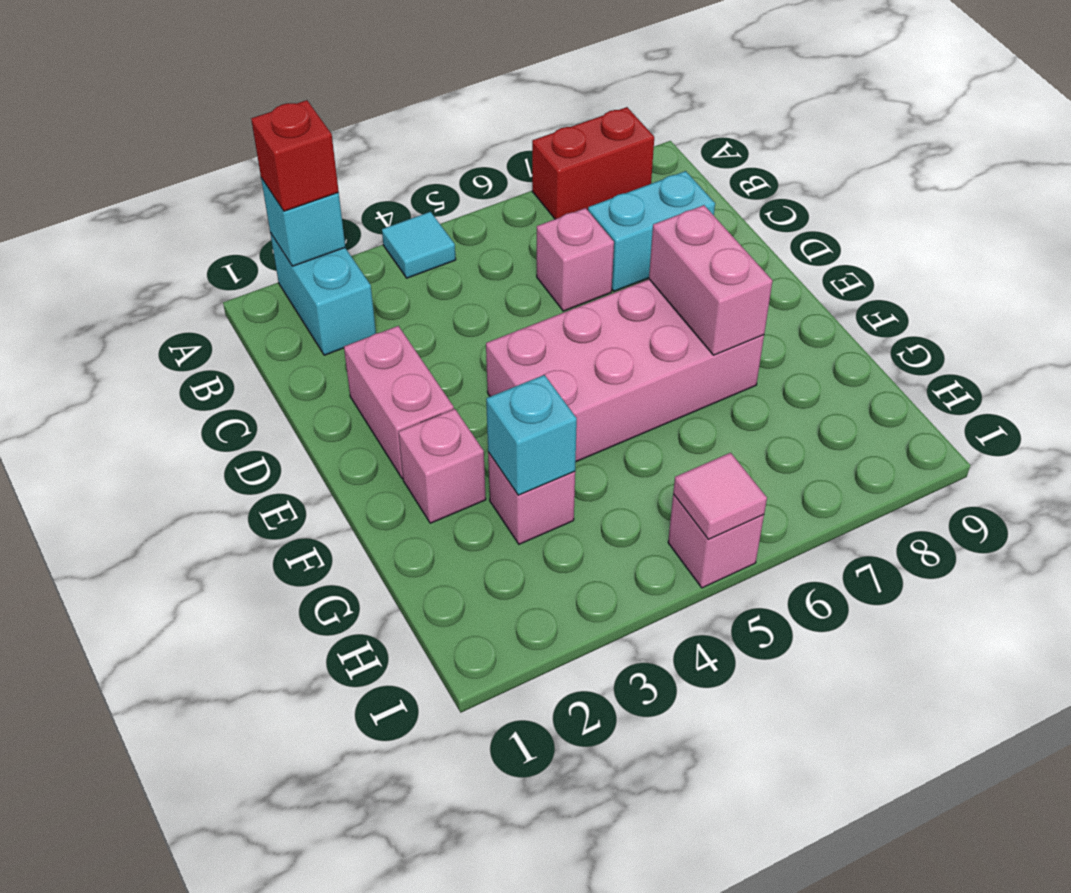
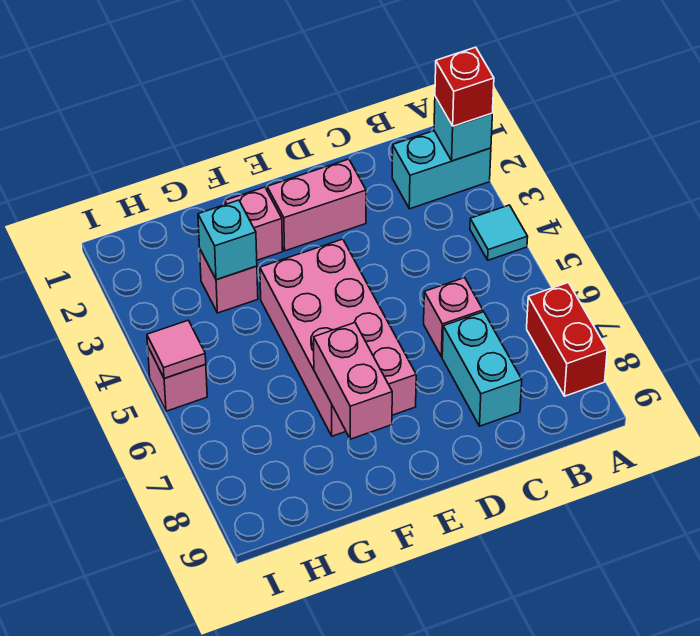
pink 1x2 brick [649,205,772,355] -> pink 1x2 brick turned to [314,323,392,439]

